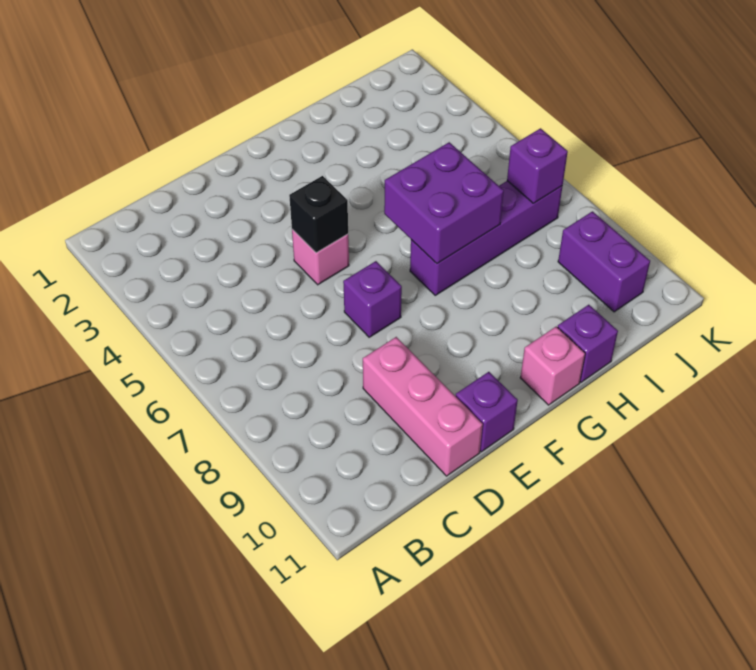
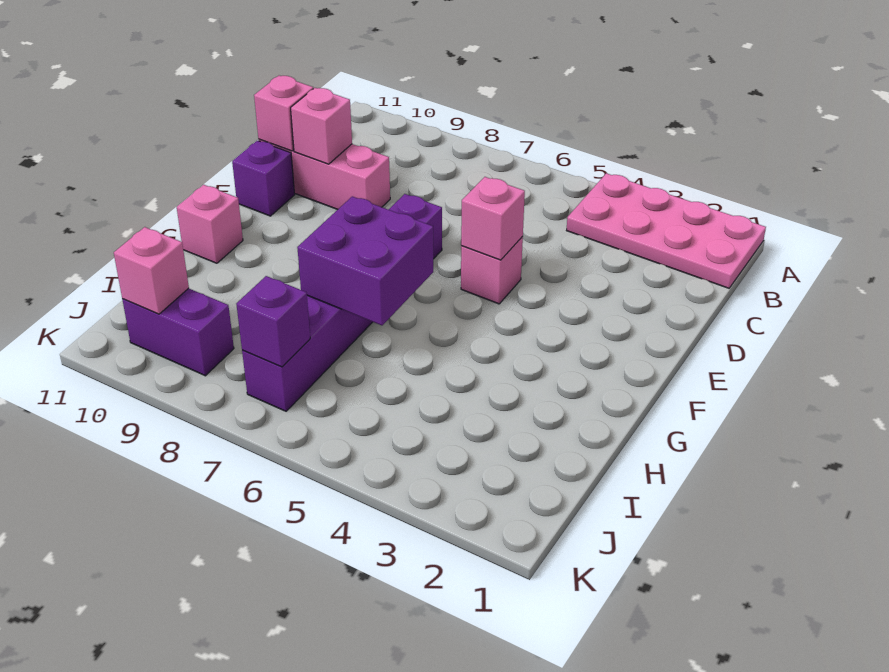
none -> pink 2x4 plate [567,173,766,288]
none -> pink 1x1 brick [291,88,352,164]
none -> pink 1x1 brick [254,76,313,151]
black 1x1 brick [289,176,348,253] -> pink 1x1 brick [461,177,525,260]
purple 1x1 brick [558,305,618,382] -> none
none -> pink 1x1 brick [114,227,189,314]

